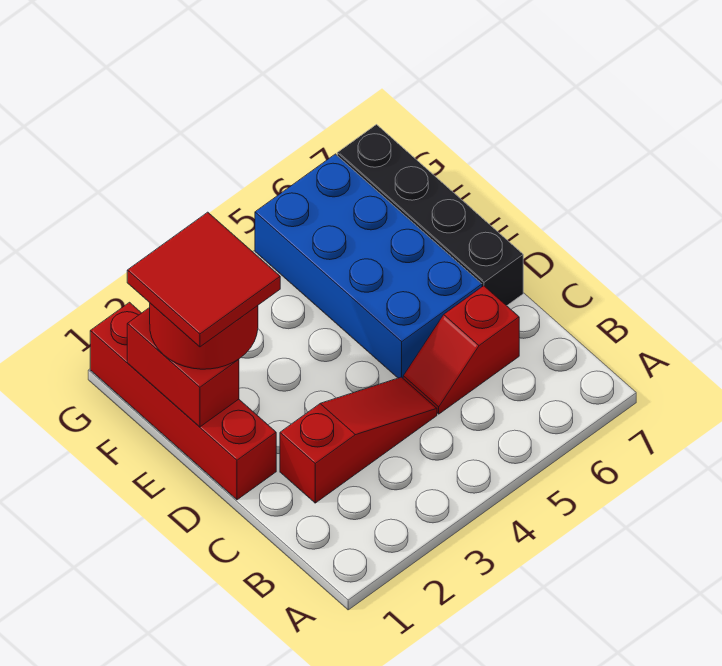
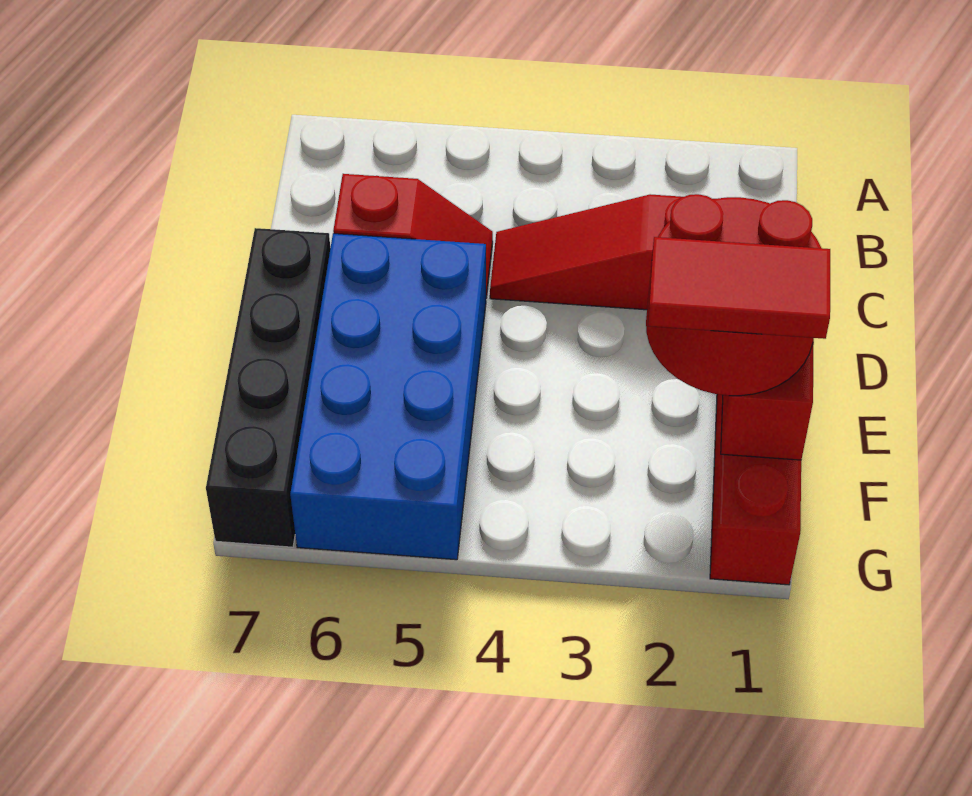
red 2x2 tile [127,212,280,347] -> red 1x2 tile [648,237,830,339]

